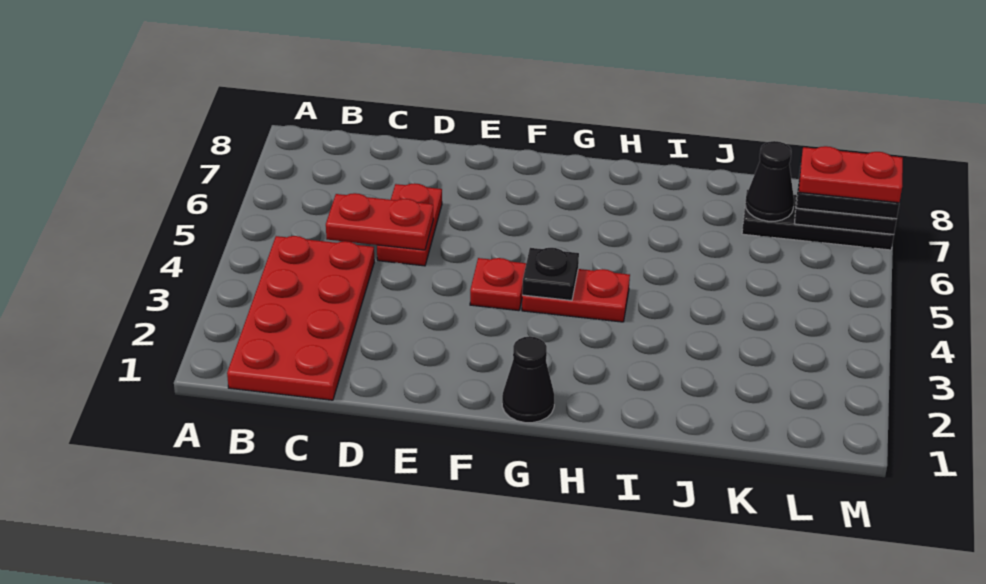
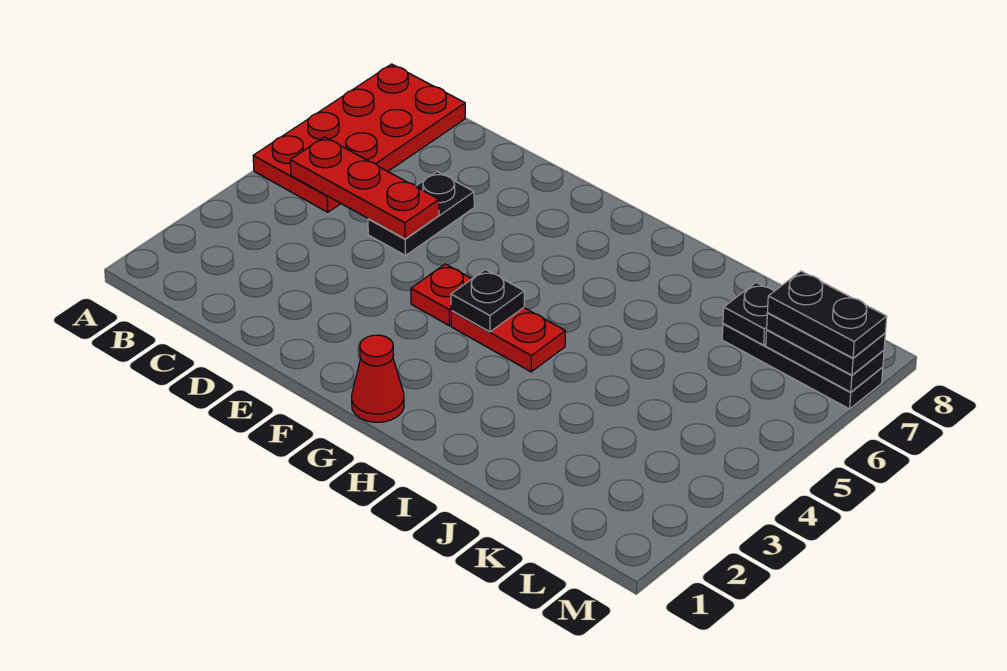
red 2x4 plate [227,236,374,400] -> red 2x4 plate moved to [253,64,465,212]
red 1x2 plate [326,193,433,250] -> red 1x3 plate [290,137,439,239]
red 1x2 plate [377,183,442,266] -> black 1x2 plate [368,172,474,256]
black 1x1 cone [502,337,554,423] -> red 1x1 cone [352,335,404,422]
black 1x1 cone [745,141,794,221] -> black 1x1 plate [723,282,774,345]
red 1x2 plate [799,146,903,203] -> black 1x2 plate [767,271,887,358]

